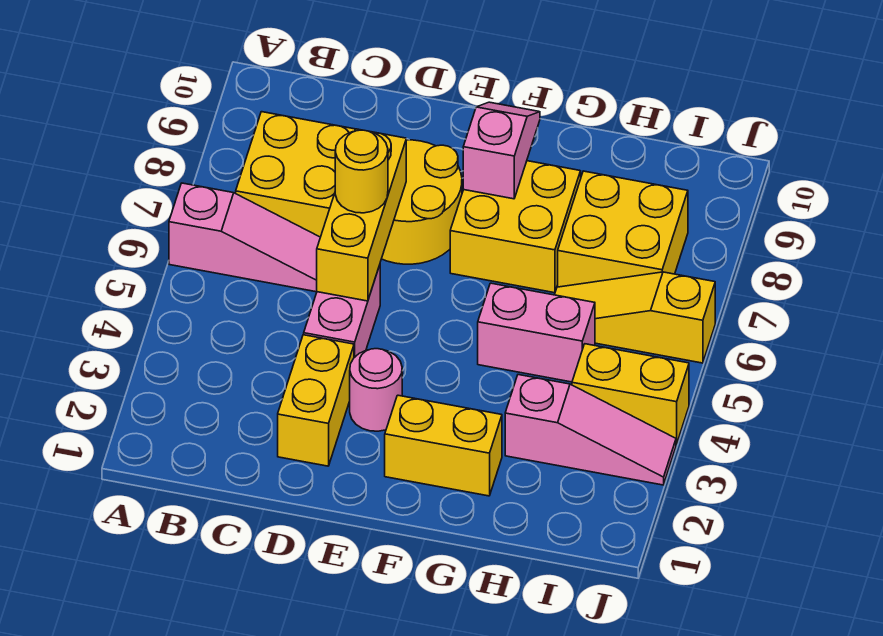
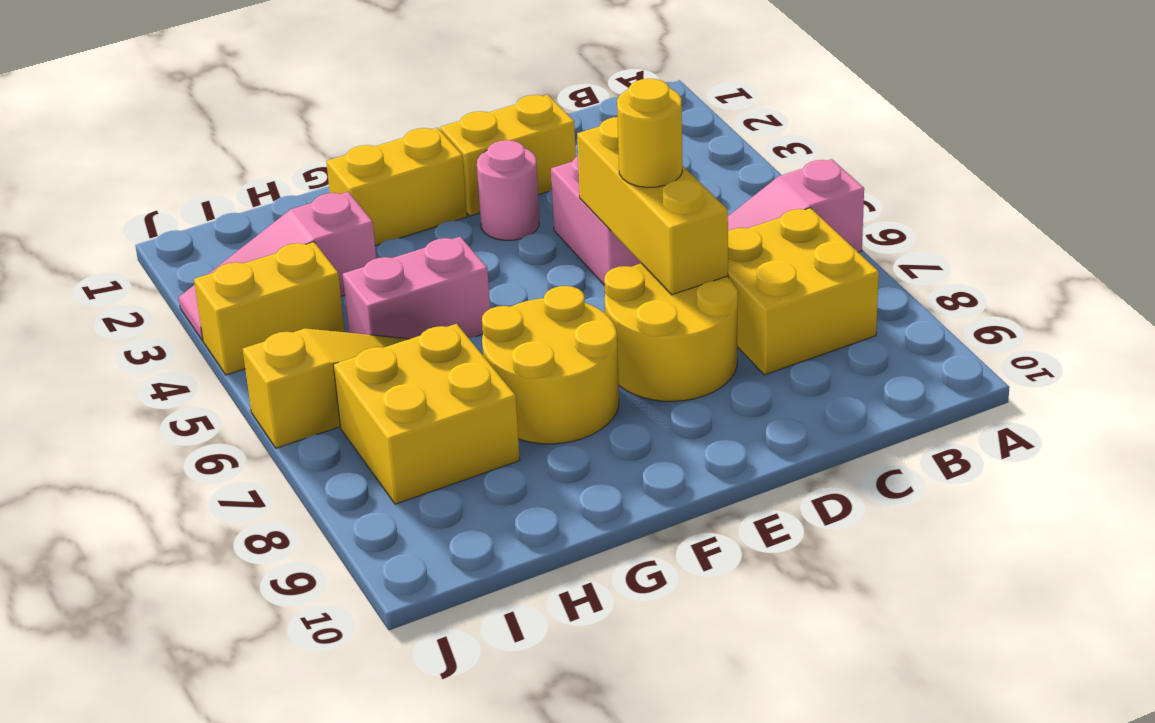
yellow 1x2 brick [278,335,354,466] -> yellow 1x2 brick turned to [440,95,576,216]
yellow 2x2 brick [450,161,581,293] -> yellow 2x2 round brick [482,286,619,444]
pink 1x2 slope [463,102,540,199] -> none

